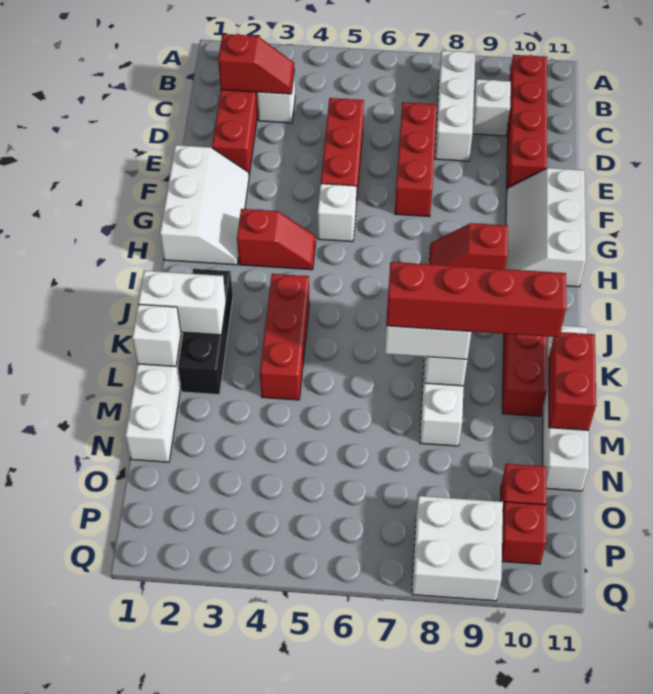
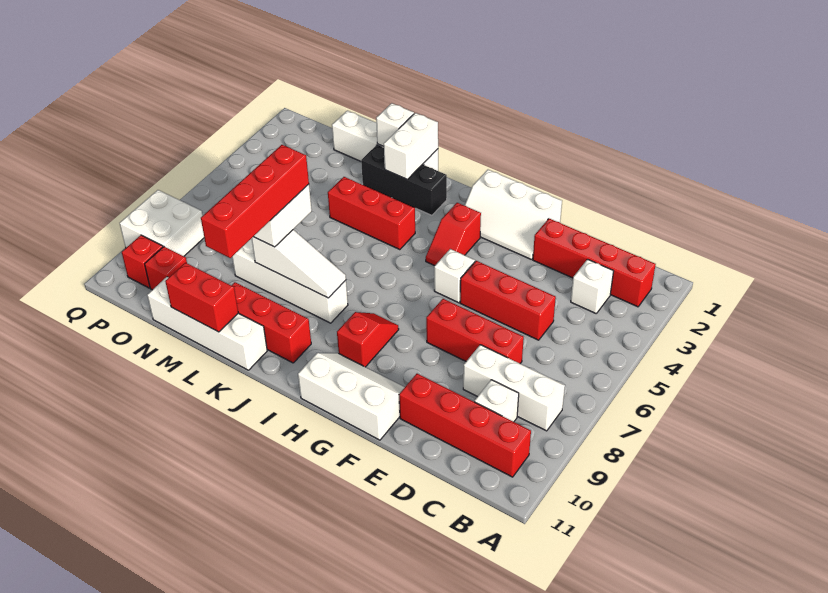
red 1x2 slope [218,34,294,94] -> none

